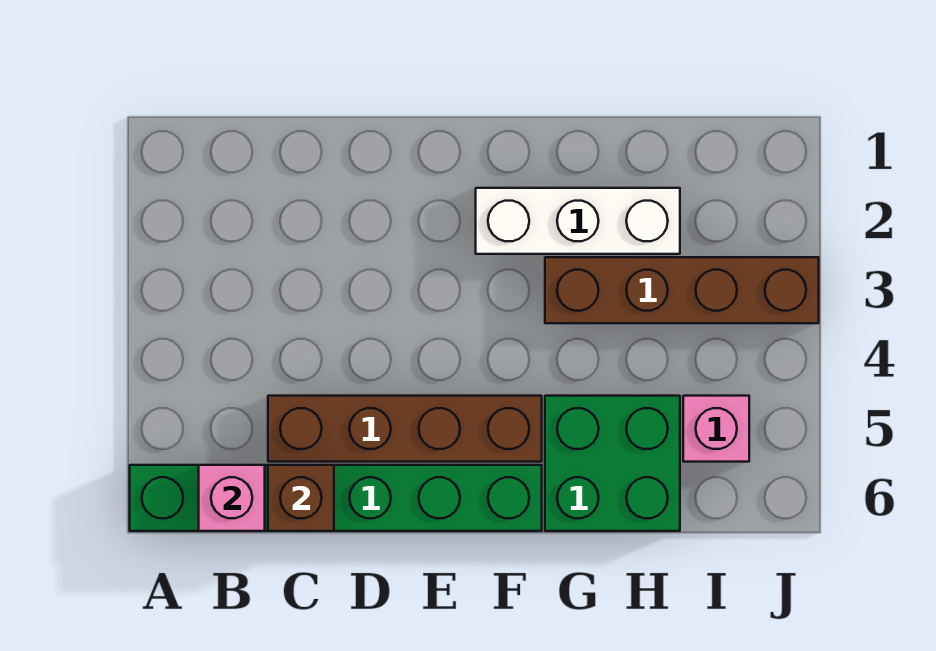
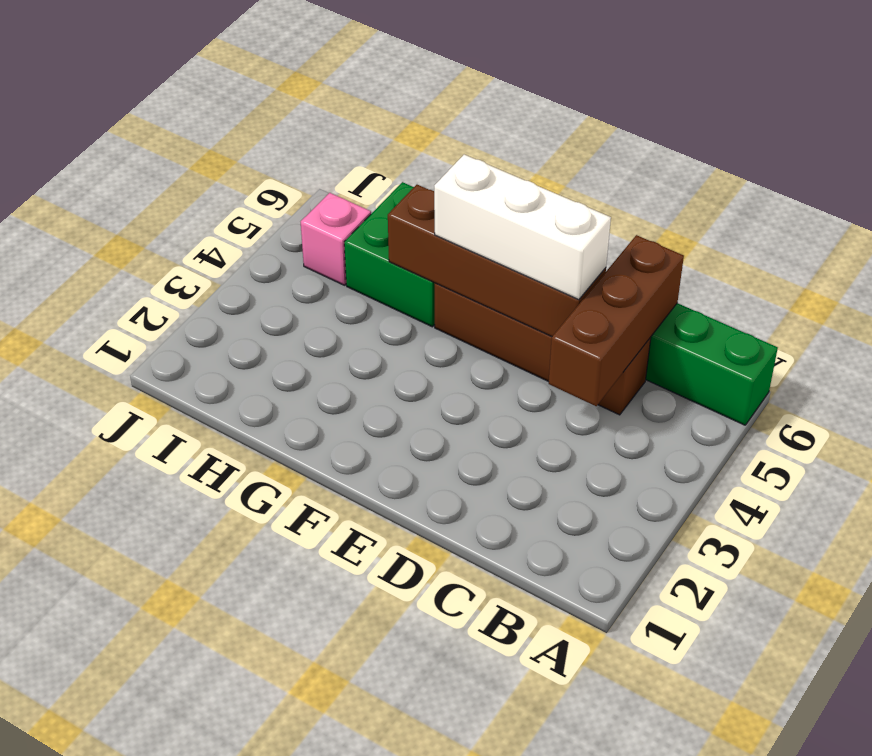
pink 1x1 brick [199,465,265,531] -> none
brown 1x1 brick [268,465,334,531] -> brown 1x3 brick [549,235,684,406]
white 1x3 brick [476,188,680,254] -> white 1x3 brick moved to [434,155,611,300]
brown 1x4 brick [545,257,819,323] -> brown 1x4 brick moved to [388,185,606,336]

